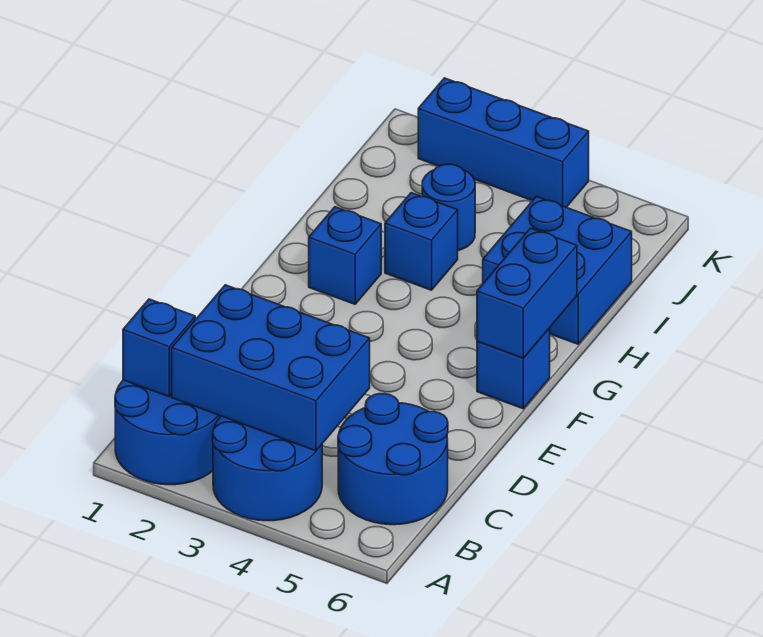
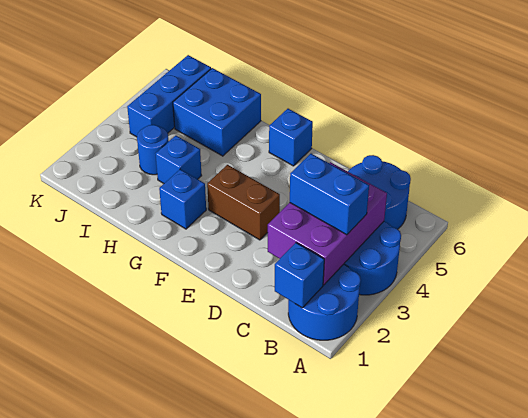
blue 2x3 brick [172,285,370,451] -> purple 2x3 brick [268,162,387,285]
none -> brown 1x2 brick [207,165,280,240]
blue 1x2 brick [477,228,577,358] -> blue 1x2 brick moved to [290,154,369,235]
blue 1x3 brick [418,78,589,207] -> blue 1x3 brick moved to [127,55,211,137]

